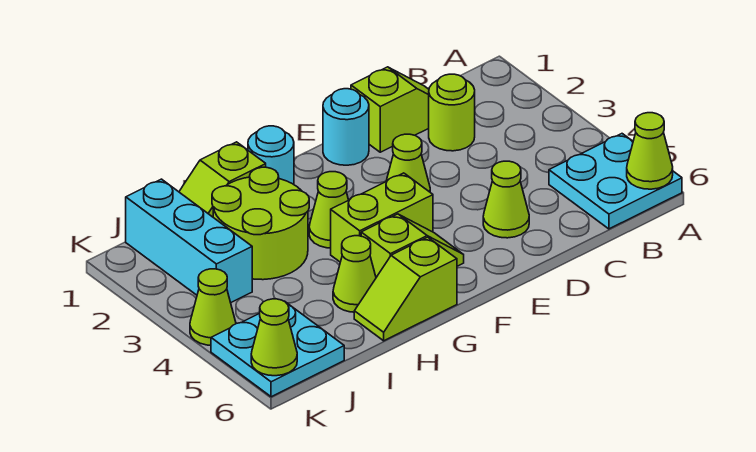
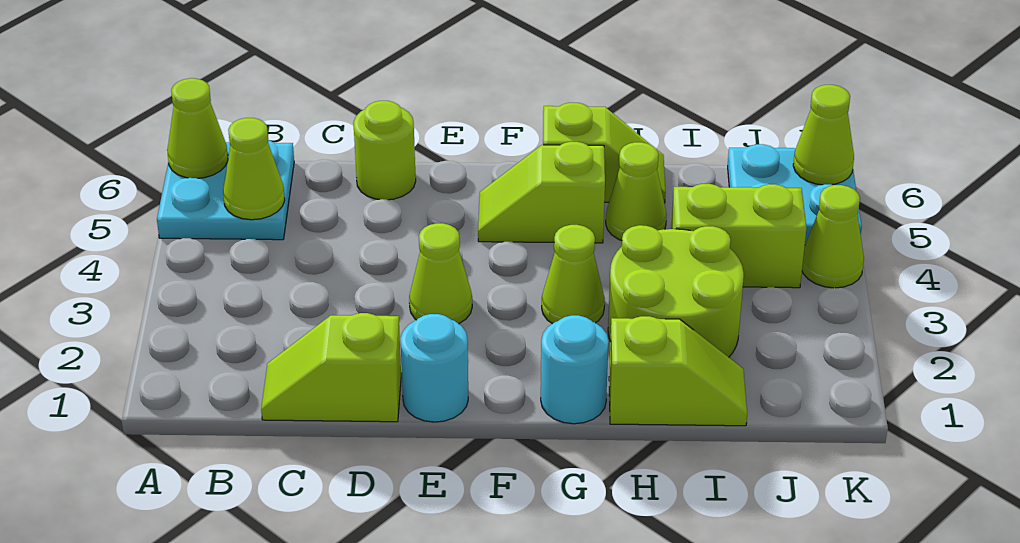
lime 1x1 round brick [429,74,475,151] -> lime 1x1 round brick moved to [353,101,416,200]
lime 1x1 cone [483,161,529,238] -> lime 1x1 cone moved to [223,118,285,220]
lime 1x2 brick [331,173,433,262] -> lime 1x2 brick moved to [671,184,806,288]
cyan 1x3 brick [126,179,252,303] -> none

